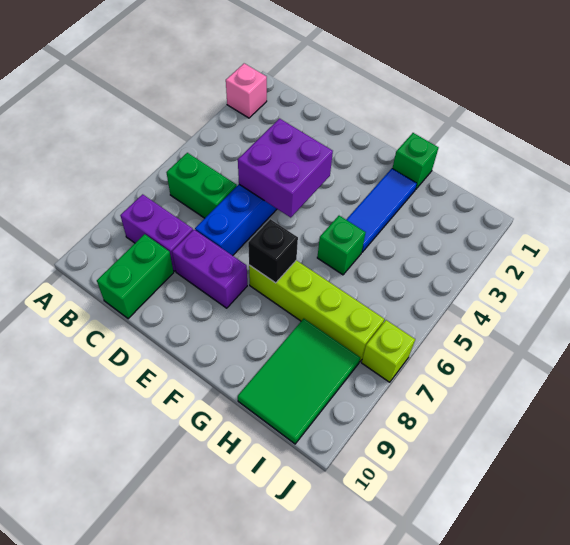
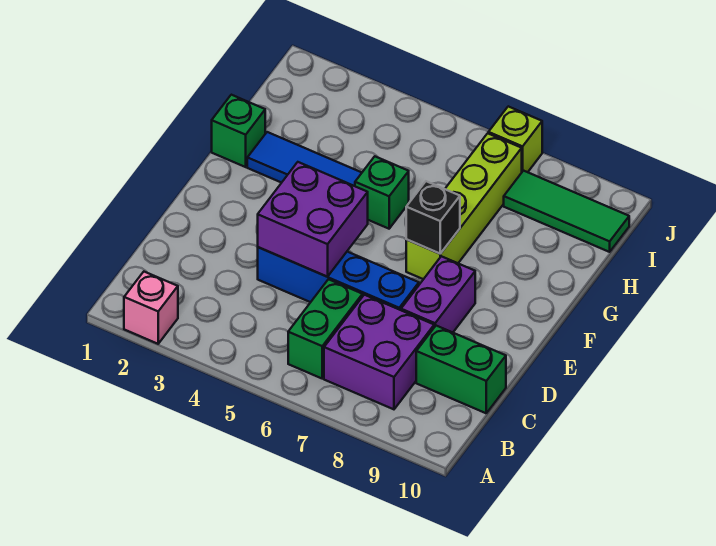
purple 1x2 brick [120,194,193,271] -> purple 2x2 brick [324,295,434,409]
green 2x3 tile [238,319,360,444] -> green 1x3 tile [504,171,629,252]

